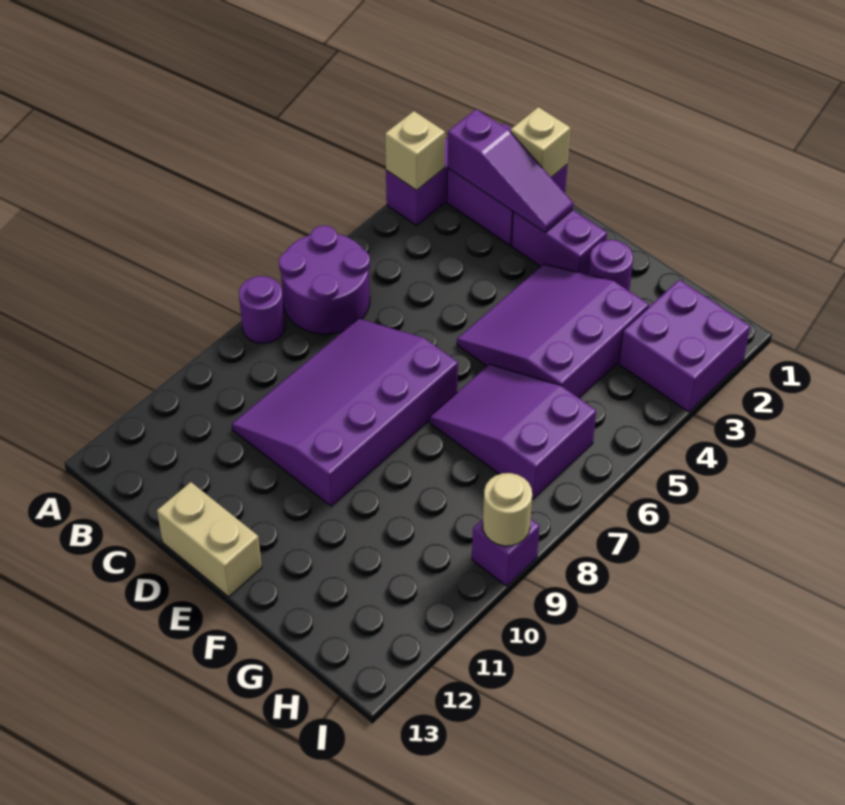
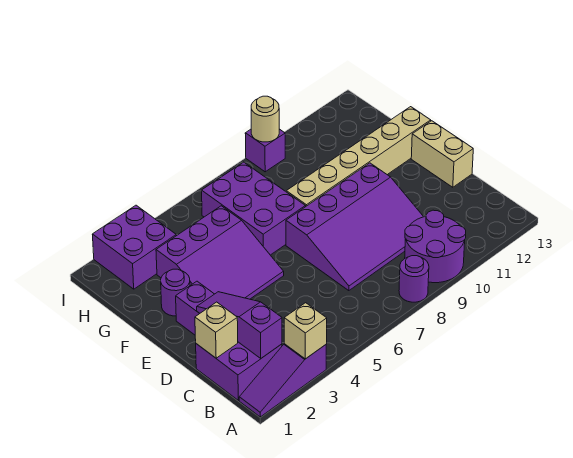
purple 2x2 round brick [279,226,370,334] -> purple 2x2 round brick moved to [405,210,466,283]
purple 2x3 slope [429,364,596,499] -> purple 2x3 brick [202,162,305,255]
none -> tan 1x6 brick [286,107,431,207]

